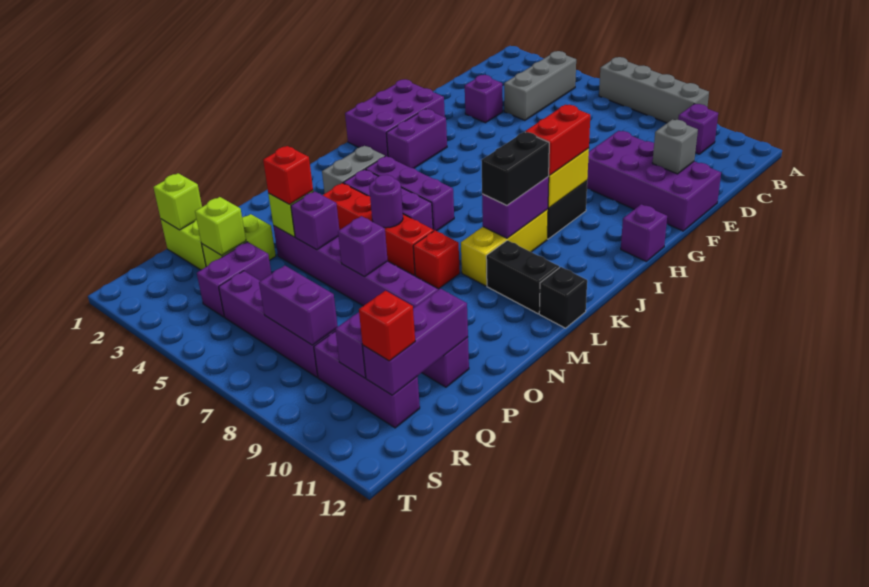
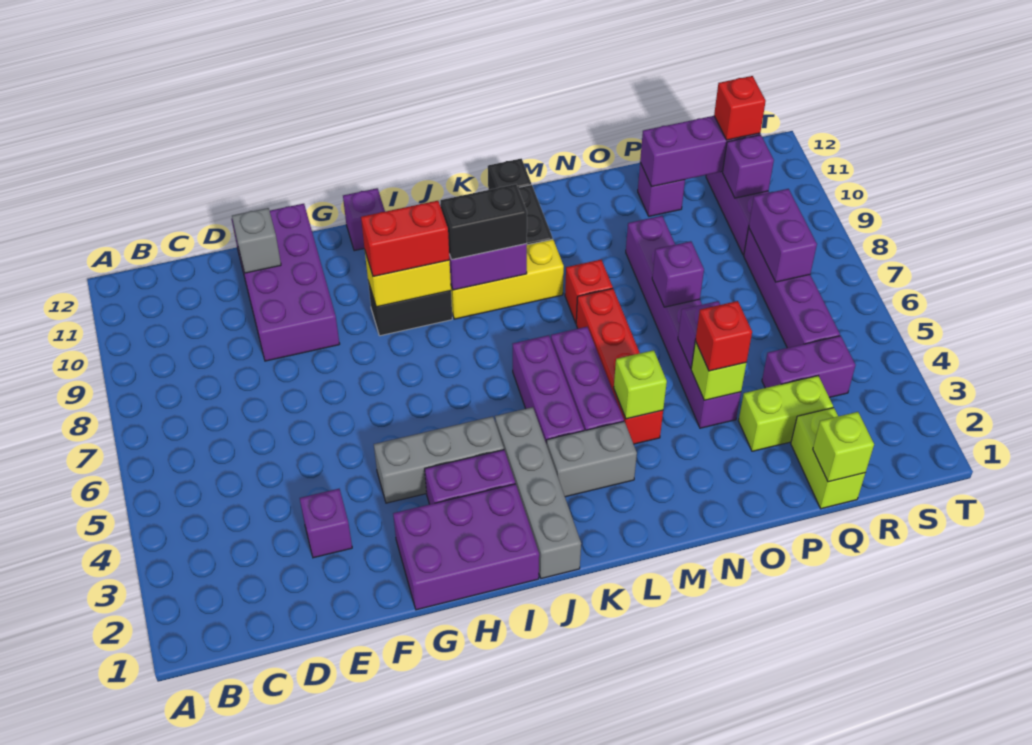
grey 1x4 brick [599,57,709,123] -> grey 1x4 brick moved to [495,407,581,579]
grey 1x3 brick [504,51,576,120] -> grey 1x3 brick moved to [374,417,504,503]
purple 1x1 brick [678,104,718,154] -> none
purple 1x1 round brick [369,175,403,228] -> none
lime 1x1 brick [195,197,246,255] -> lime 1x1 brick moved to [614,350,667,419]

